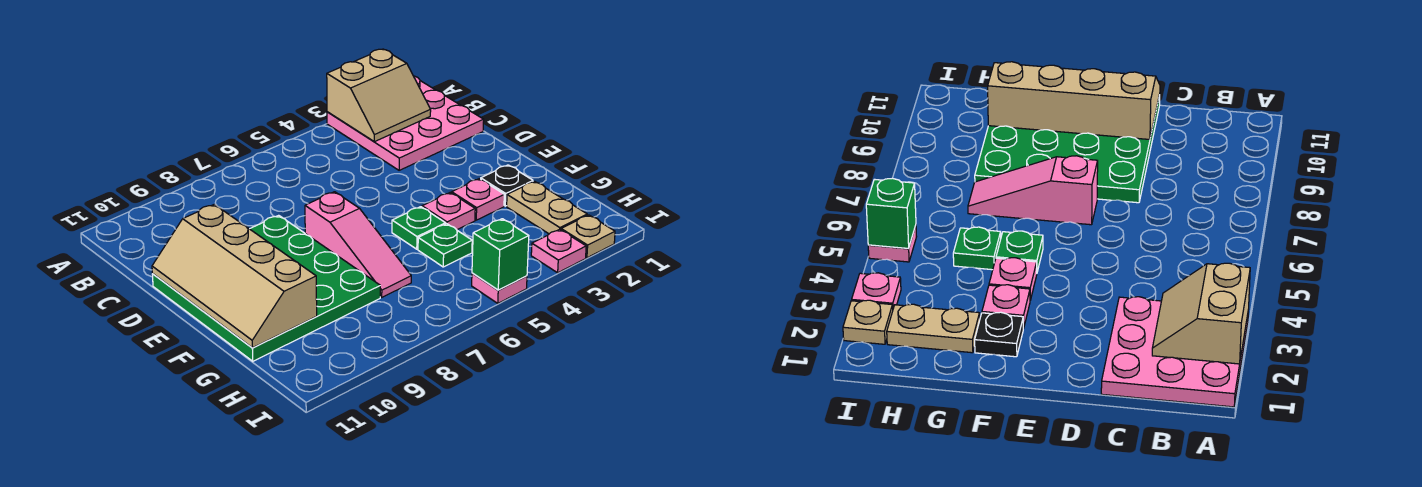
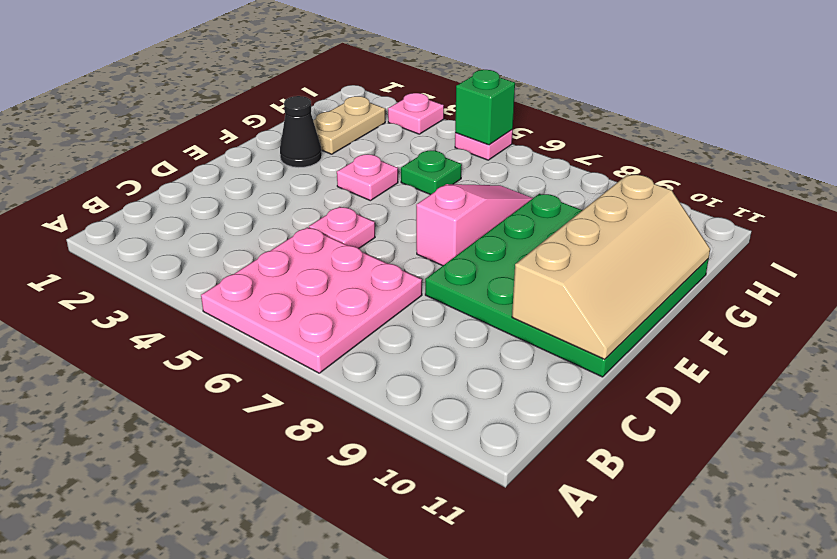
pink 3x3 plate [327,76,484,170] -> pink 3x3 plate moved to [201,227,422,373]
tan 2x2 slope [327,49,431,142] -> none
black 1x1 plate [481,165,533,206] -> black 1x1 cone [280,96,322,168]
pink 1x1 plate [452,179,504,220] -> pink 1x1 plate moved to [309,207,375,249]
green 1x1 plate [392,207,446,249] -> none
tan 1x1 plate [561,215,615,258] -> none

